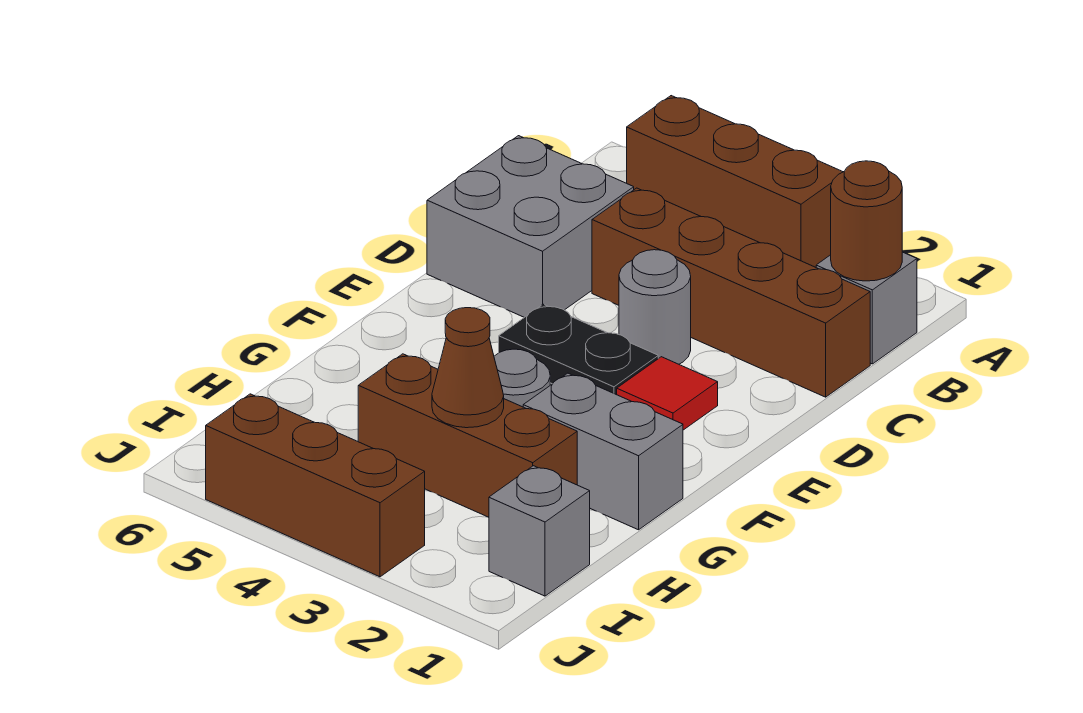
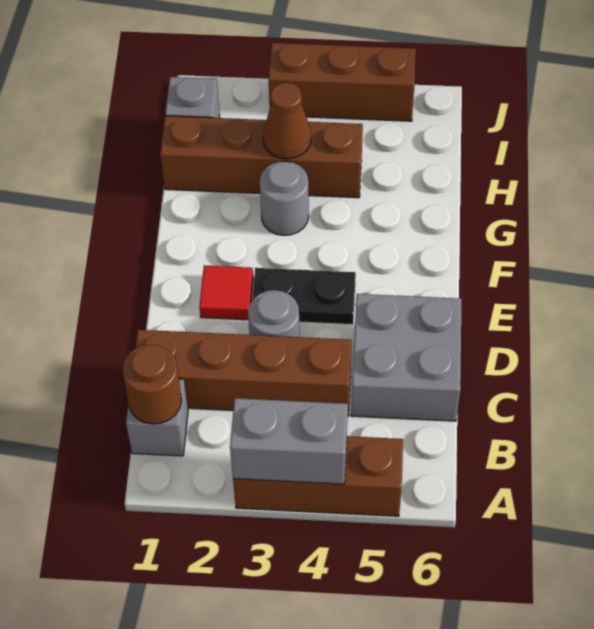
grey 1x2 brick [523,373,683,530] -> grey 1x2 brick moved to [230,398,348,484]
brown 1x3 brick [358,354,577,517] -> brown 1x4 brick [160,116,363,198]

